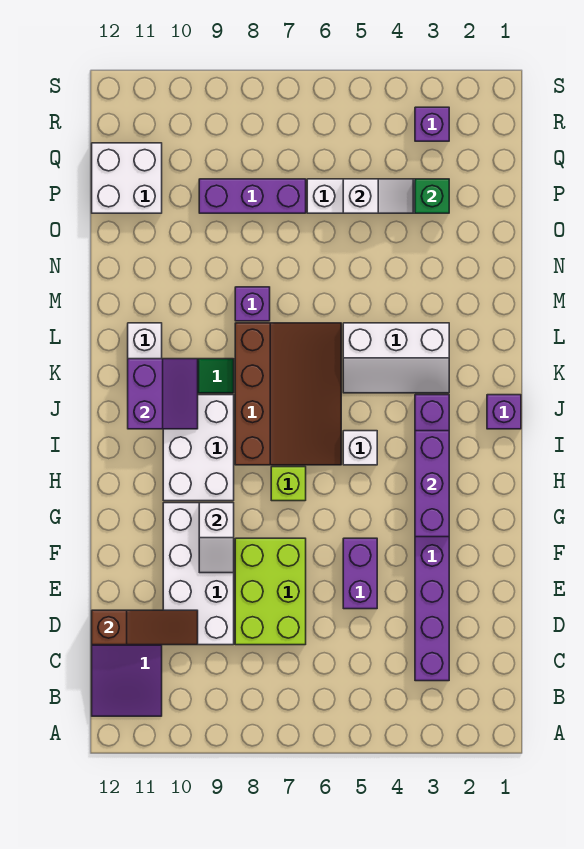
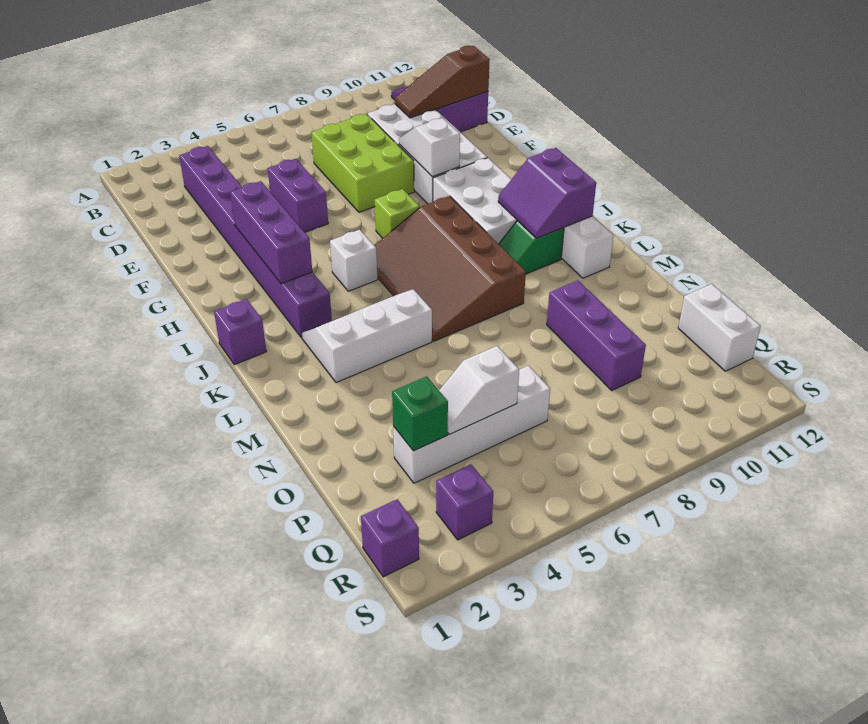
purple 1x1 brick [235,287,270,321] -> purple 1x1 brick moved to [361,499,419,577]
purple 1x3 brick [199,179,306,213] -> purple 1x3 brick turned to [547,281,646,390]
white 2x2 brick [92,143,162,213] -> white 1x2 brick [678,284,761,371]

